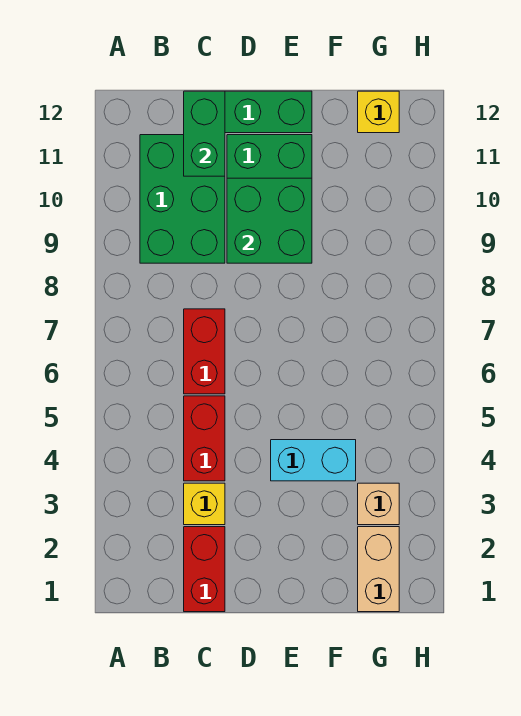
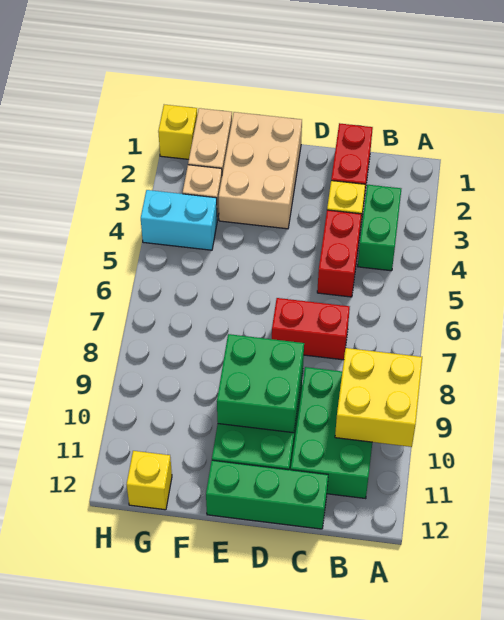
none -> yellow 2x2 brick [335,348,422,447]
red 1x2 brick [184,309,225,394] -> red 1x2 brick turned to [272,298,350,360]
green 1x2 brick [184,91,225,176] -> green 1x2 brick moved to [358,185,401,271]
none -> tan 2x3 brick [219,112,302,229]
cyan 1x2 brick [271,440,356,481] -> cyan 1x2 brick moved to [141,190,217,250]
none -> yellow 1x1 brick [158,105,197,159]

